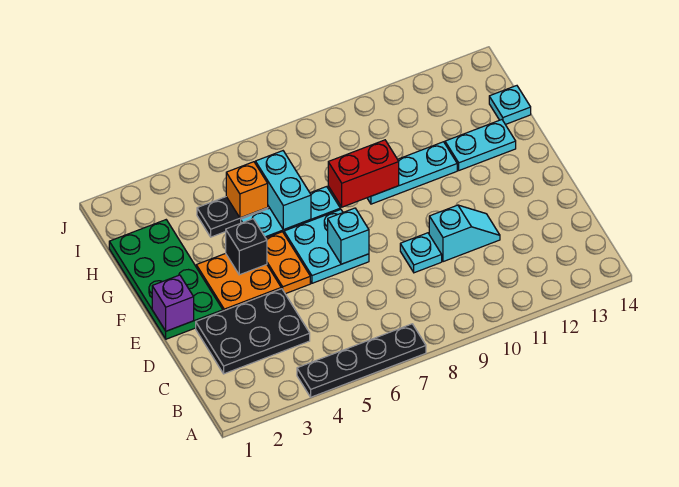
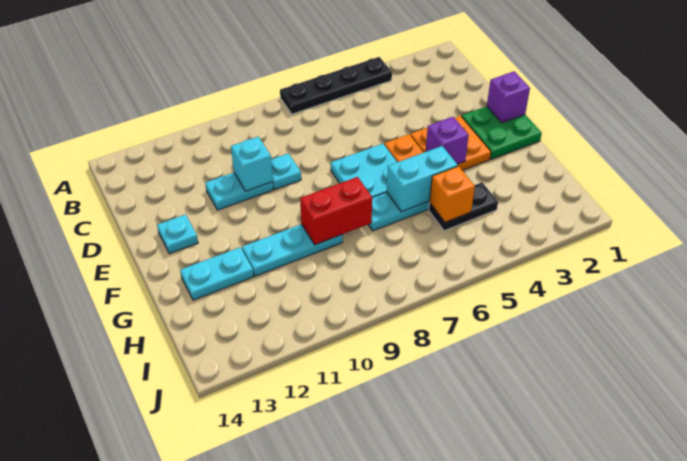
black 2x3 plate [196,289,310,374] -> none
cyan 1x2 slope [429,205,500,262] -> cyan 1x2 plate [205,173,273,210]
green 2x4 plate [109,220,223,339] -> green 2x2 plate [462,106,542,159]
cyan 1x1 brick [328,208,369,264] -> cyan 1x1 brick moved to [231,137,273,191]
black 1x1 brick [226,219,267,275] -> purple 1x1 brick [426,117,469,164]
cyan 1x2 brick [255,151,311,230] -> cyan 1x2 brick turned to [387,146,458,212]
cyan 1x1 plate [489,86,531,125] -> cyan 1x1 plate moved to [157,214,198,254]

